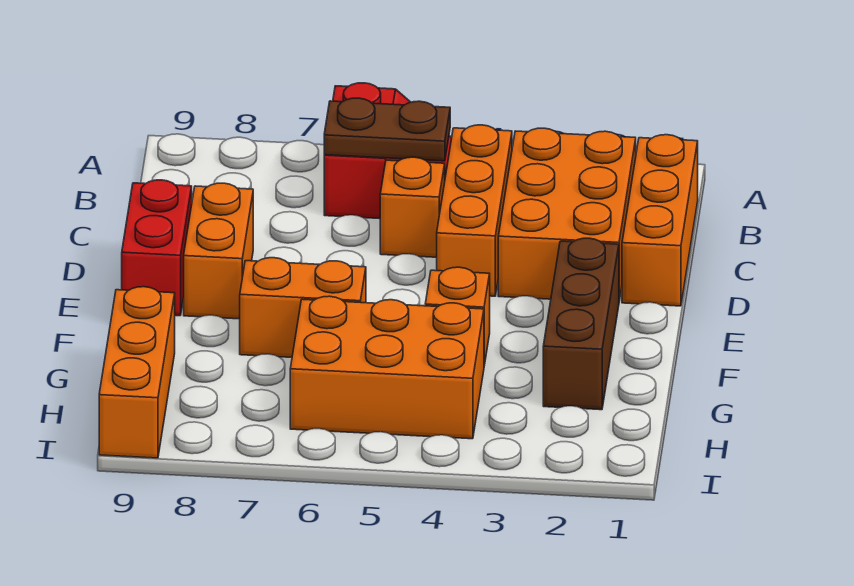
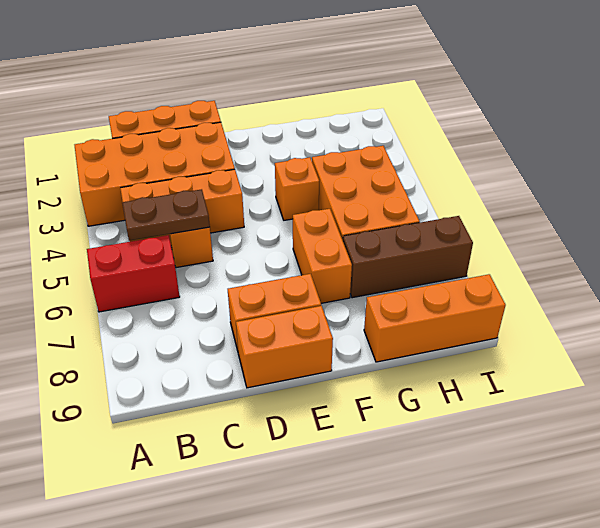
orange 2x3 brick [498,128,636,300] -> orange 2x4 brick [75,122,235,226]
brown 1x2 plate [324,98,450,161] -> brown 1x2 plate turned to [122,189,210,241]
red 1x2 brick [122,180,192,316] -> orange 1x2 brick [236,306,333,388]
brown 1x3 brick [543,238,619,410] -> brown 1x3 brick moved to [343,216,473,298]

